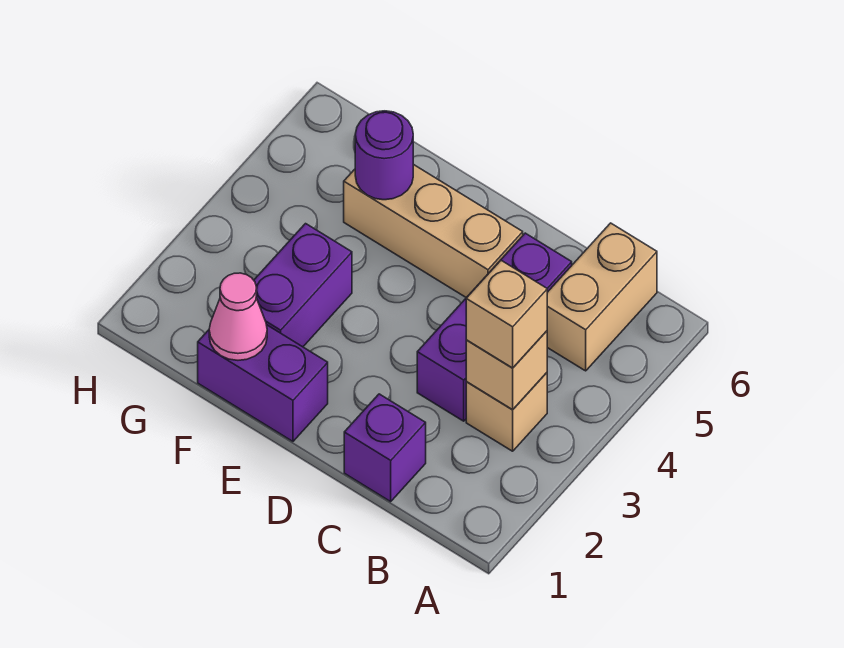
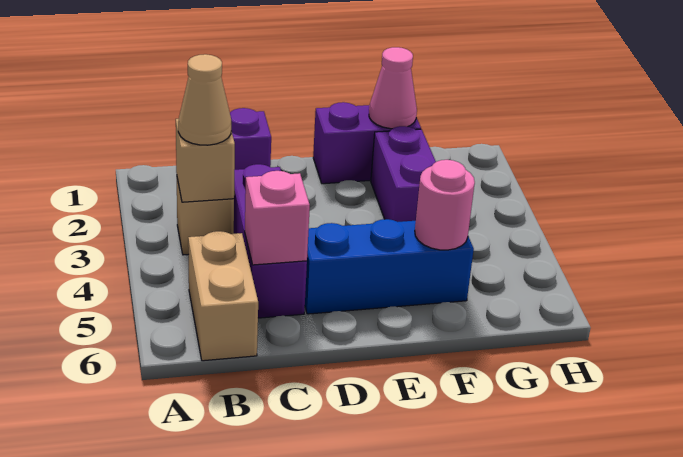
tan 1x1 brick [466,260,547,368] -> tan 1x1 cone [178,54,231,145]
none -> pink 1x1 brick [245,171,310,265]
tan 1x3 brick [344,164,523,298] -> blue 1x3 brick [305,219,474,314]
purple 1x1 round brick [355,111,413,200] -> pink 1x1 round brick [415,160,475,250]

